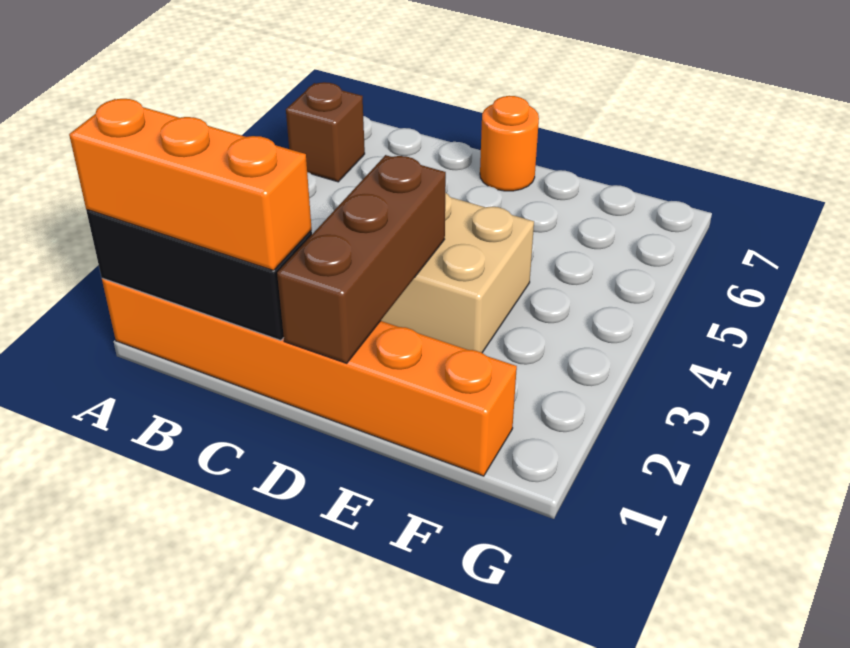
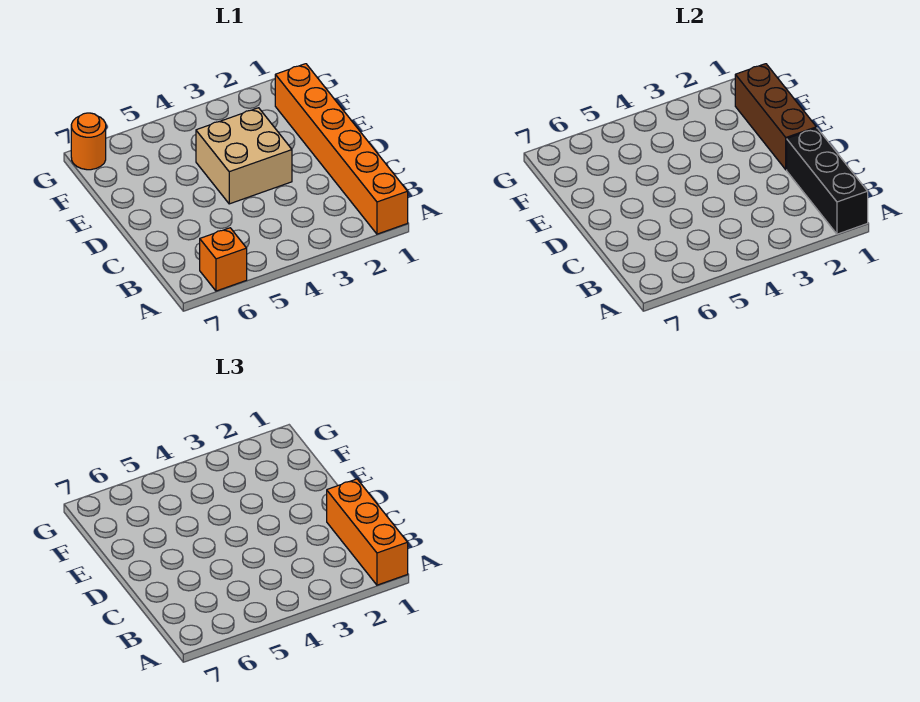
brown 1x1 brick [286,82,365,182] -> orange 1x1 brick [200,228,247,291]
brown 1x3 brick [277,155,446,363] -> brown 1x3 brick turned to [735,64,816,170]
orange 1x1 round brick [480,96,539,191] -> orange 1x1 round brick moved to [71,113,106,170]

